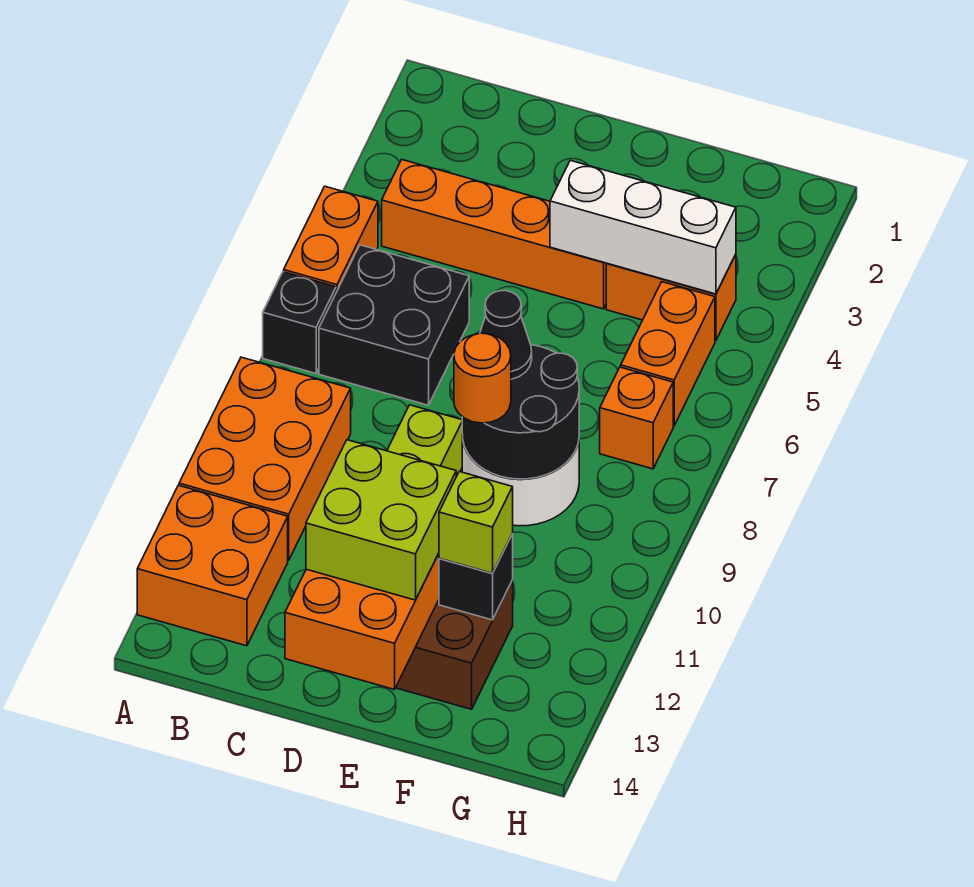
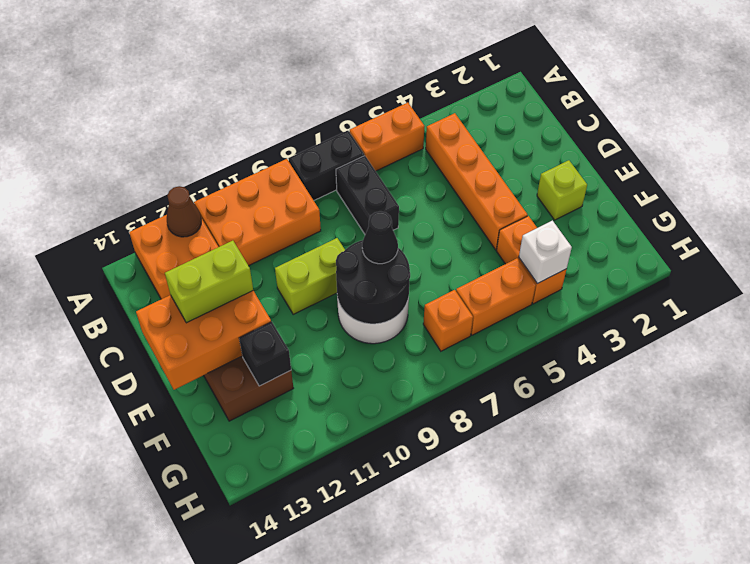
black 1x1 brick [263,272,336,373] -> black 1x2 brick [288,131,364,200]
none -> brown 1x1 cone [167,186,201,237]
black 2x2 brick [319,245,469,405] -> black 1x2 brick [336,156,399,234]
lime 2x2 brick [306,440,456,600] -> lime 1x2 brick [165,241,253,323]
white 1x3 brick [550,160,736,294] -> white 1x1 brick [519,221,572,284]
orange 1x1 round brick [454,333,511,423] -> none
lime 1x1 brick [439,472,513,573] -> lime 1x1 brick moved to [537,160,587,220]

